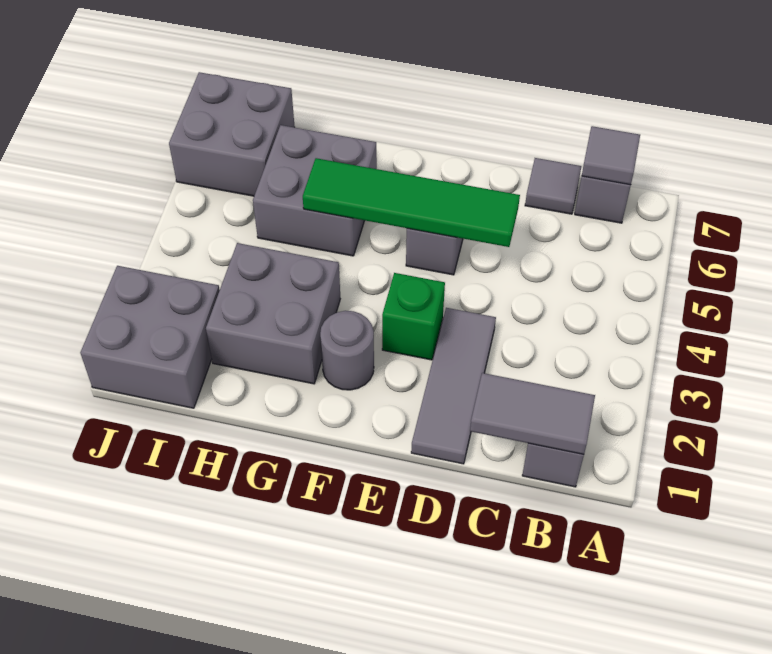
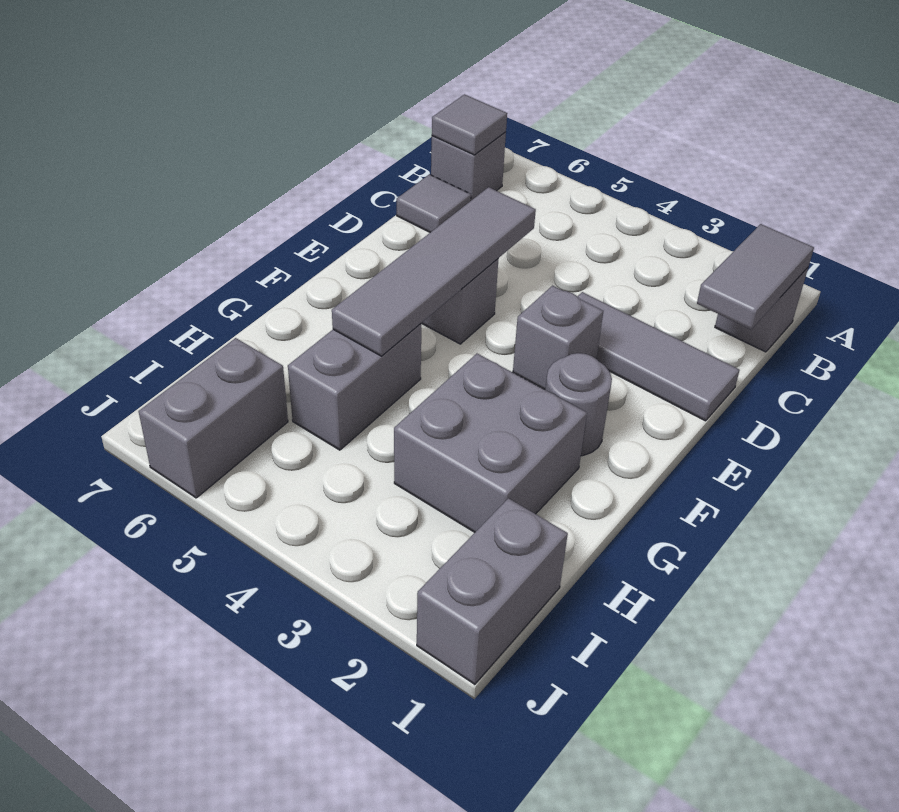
green 1x4 tile [303,158,520,247] -> grey 1x4 tile [332,187,536,356]
green 1x1 brick [382,273,445,360] -> grey 1x1 brick [513,286,603,390]
grey 2x2 brick [253,125,377,256] -> grey 1x2 brick [288,324,421,450]
grey 2x2 brick [80,266,220,408] -> grey 1x2 brick [417,498,568,684]
grey 2x2 brick [169,72,295,196] -> grey 1x2 brick [139,338,288,498]

